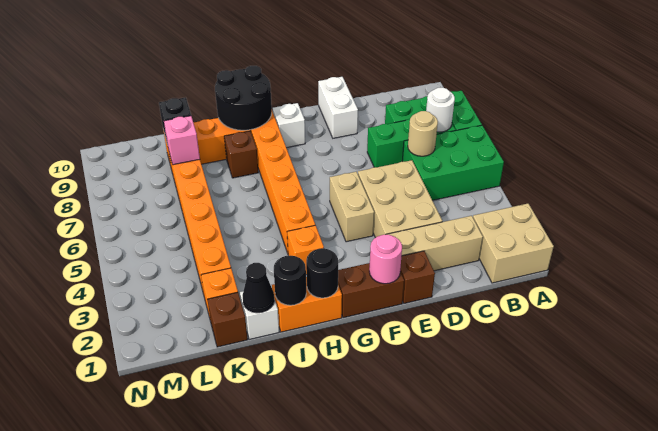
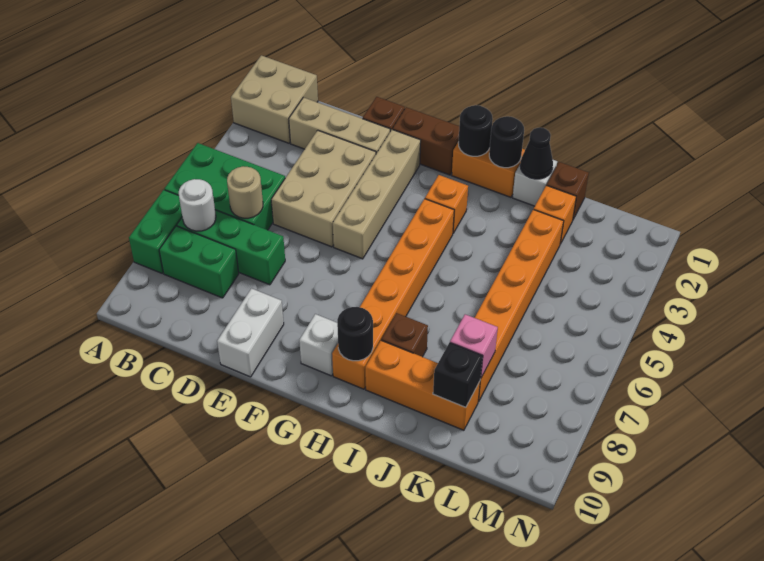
pink 1x1 round brick [369,235,402,284] -> none
tan 1x2 brick [330,172,374,242] -> tan 1x4 brick [333,129,421,259]
black 2x2 round brick [215,66,272,130] -> black 1x1 round brick [337,307,373,361]

